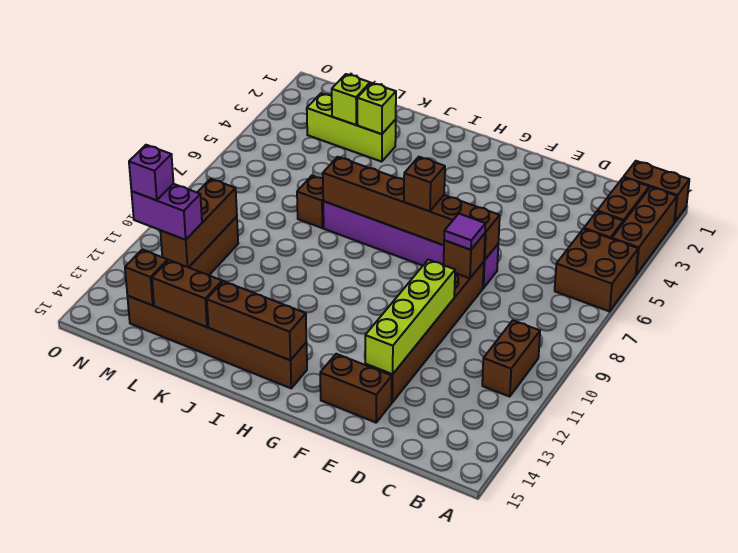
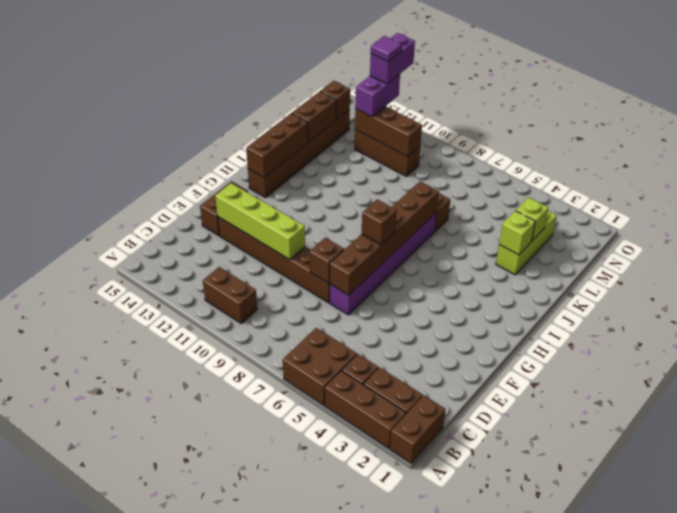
purple 1x1 tile [444,214,486,250] -> purple 1x1 tile moved to [371,36,402,61]
purple 1x1 brick [129,145,174,200] -> purple 1x2 brick [370,33,415,84]

